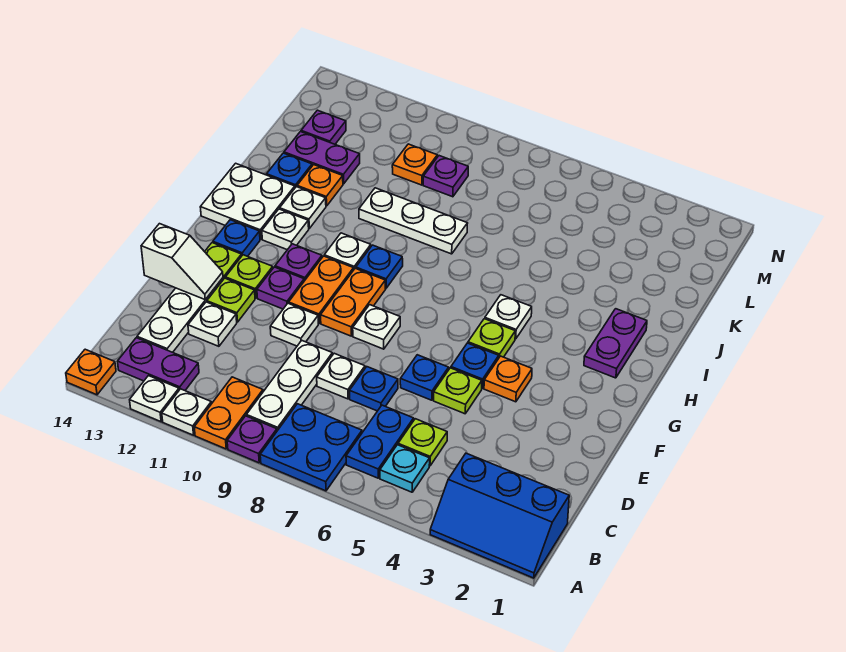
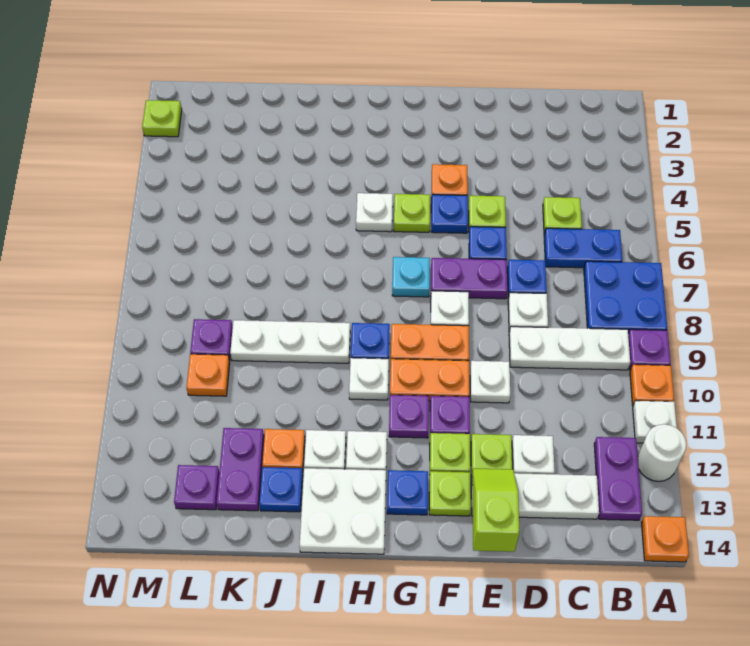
blue 2x3 slope [430,453,569,578] -> none
orange 1x2 plate [194,377,263,449] -> orange 1x1 plate [630,365,674,406]
white 1x1 plate [130,376,179,422] -> white 1x1 round brick [638,424,686,481]
cyan 1x1 plate [380,445,430,492] -> cyan 1x1 plate moved to [392,257,430,297]
white 1x2 slope [141,224,223,300] -> lime 1x2 slope [472,468,519,552]
purple 1x2 plate [584,309,647,378] -> purple 1x2 plate moved to [431,258,508,299]
white 1x3 plate [359,188,468,254] -> white 1x3 plate turned to [230,320,350,363]
none -> lime 1x1 plate [142,100,182,137]

